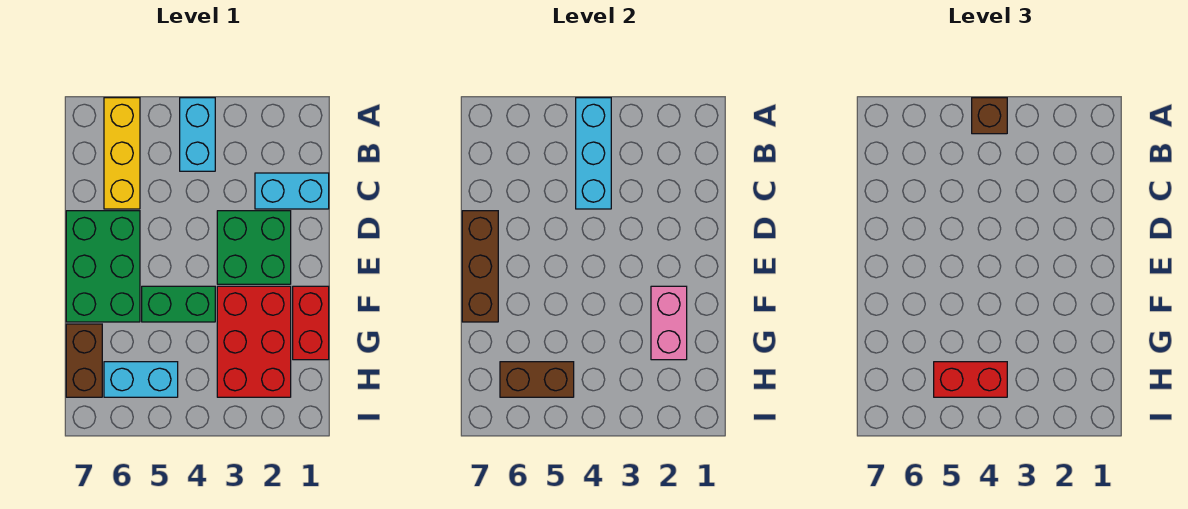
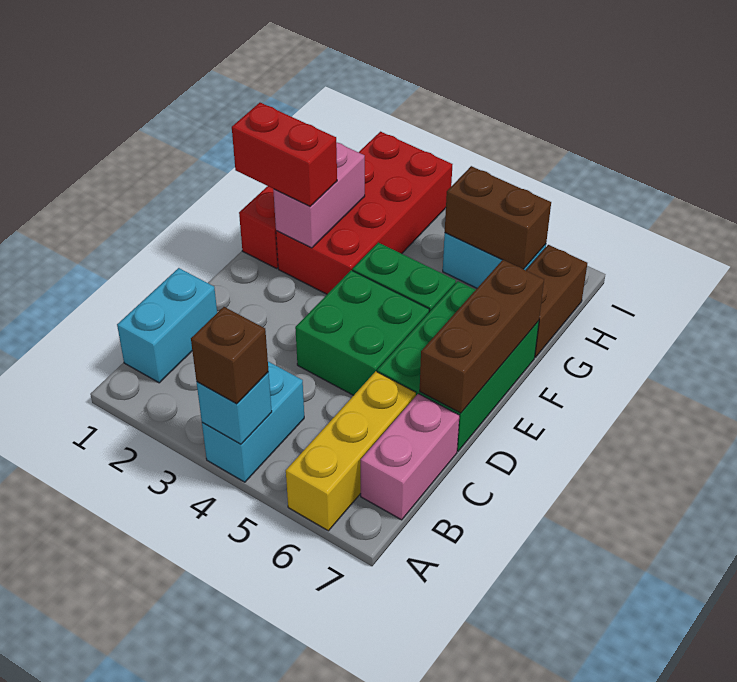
cyan 1x3 brick [576,98,611,209] -> cyan 1x1 brick [197,372,272,444]
none -> pink 1x2 brick [361,394,459,520]
cyan 1x2 brick [255,173,329,209] -> cyan 1x2 brick turned to [117,268,217,383]
green 2x2 brick [217,211,291,284] -> green 2x2 brick moved to [295,270,429,395]
red 2x3 brick [217,286,291,397] -> red 2x4 brick [276,132,453,294]
red 1x2 brick [934,362,1007,397] -> red 1x2 brick moved to [232,103,337,206]

